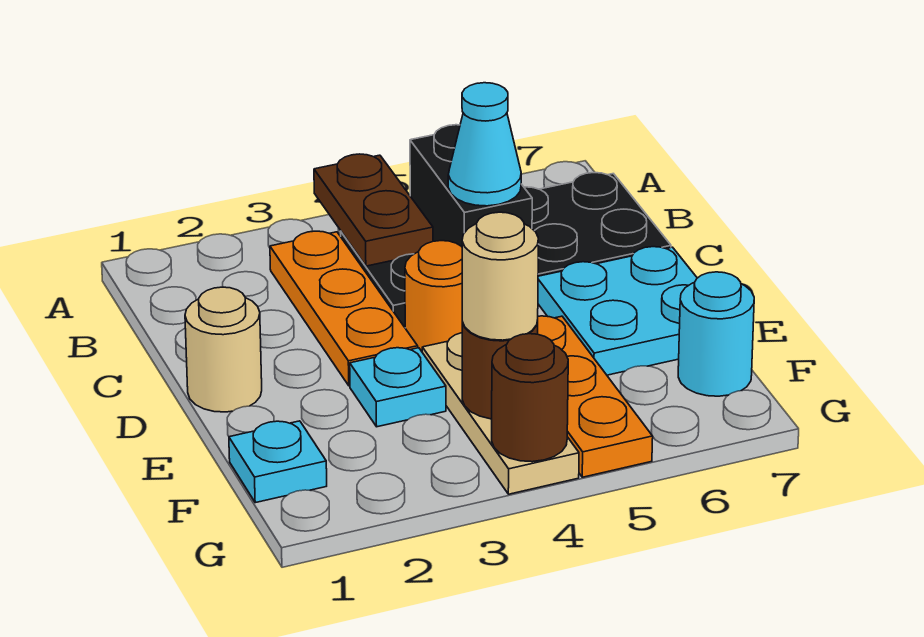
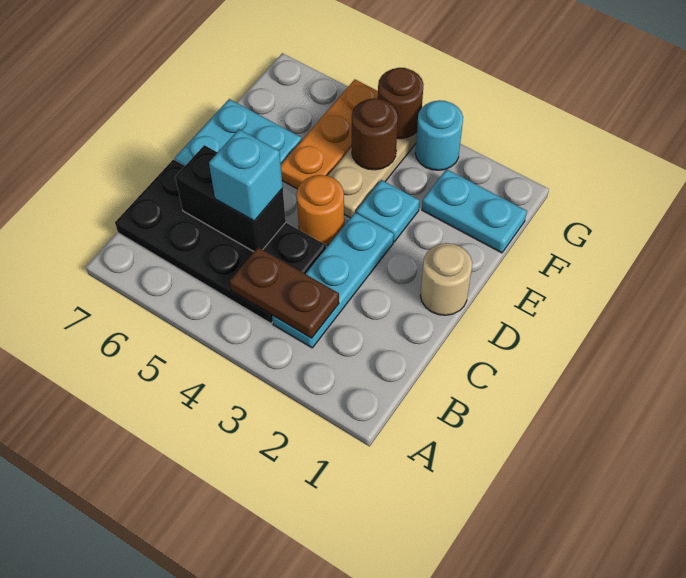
brown 1x2 plate [314,154,433,266] -> brown 1x2 plate turned to [230,247,339,338]
orange 1x3 plate [270,231,418,386] -> cyan 1x3 plate [272,213,394,348]
black 1x2 brick [410,125,532,247] -> black 1x2 brick turned to [175,145,286,252]
cyan 1x1 cone [448,83,521,206] -> cyan 1x1 brick [209,129,283,221]
cyan 1x1 plate [229,421,327,503] -> cyan 1x2 plate [422,169,527,253]
tan 1x1 round brick [462,212,538,340] -> none
cyan 1x1 round brick [678,272,754,396] -> cyan 1x1 round brick moved to [415,100,463,170]

